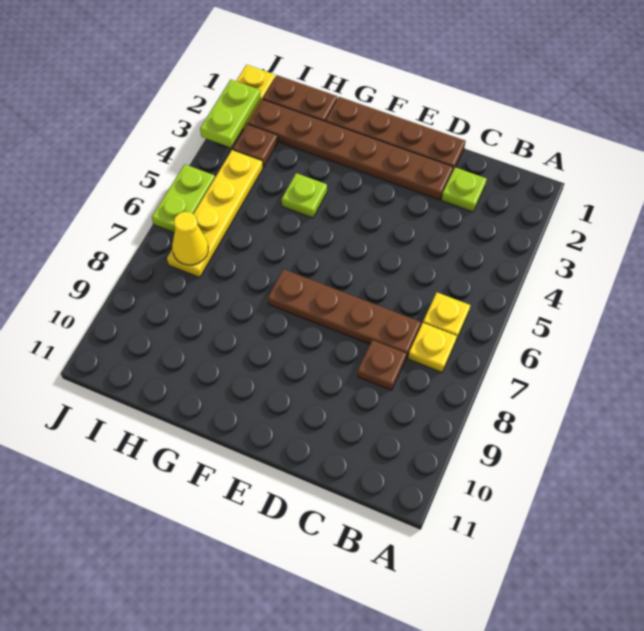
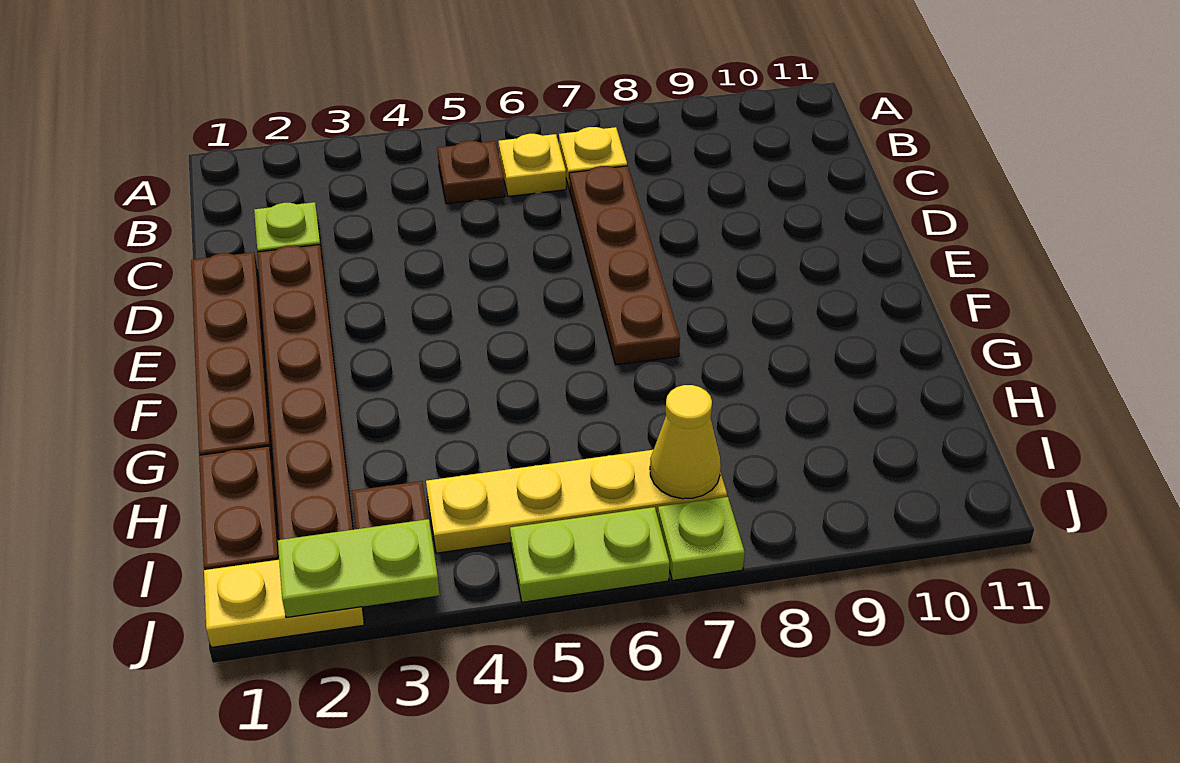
brown 1x1 plate [357,340,406,390] -> brown 1x1 plate moved to [437,141,505,204]
lime 1x1 plate [282,173,327,218] -> lime 1x1 plate moved to [658,497,745,580]

